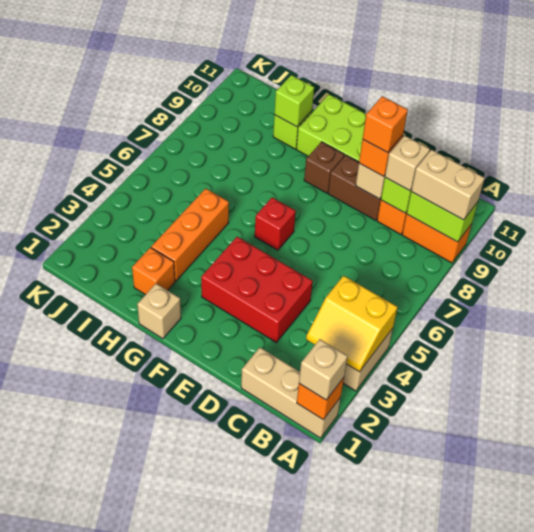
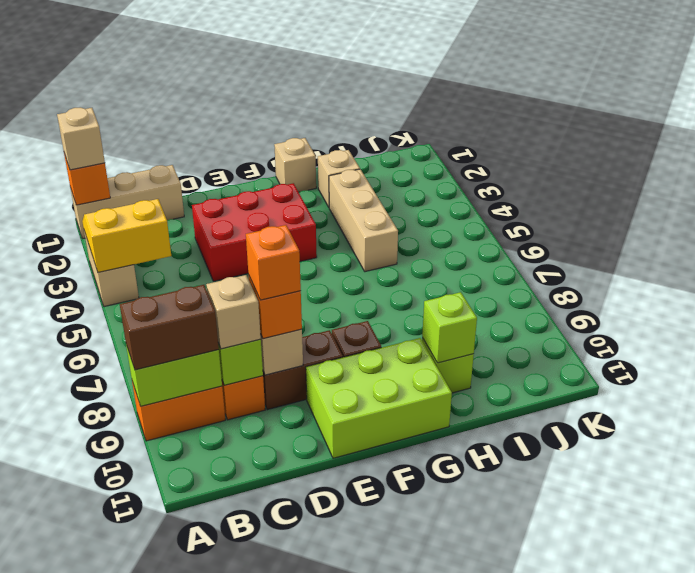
tan 1x2 brick [411,150,485,220] -> brown 1x2 brick [120,285,219,370]
red 1x1 brick [255,197,296,250] -> none
orange 1x1 brick [132,248,175,295] -> tan 1x1 brick [318,150,360,207]
orange 1x3 brick [151,188,229,281] -> tan 1x3 brick [329,169,398,272]

